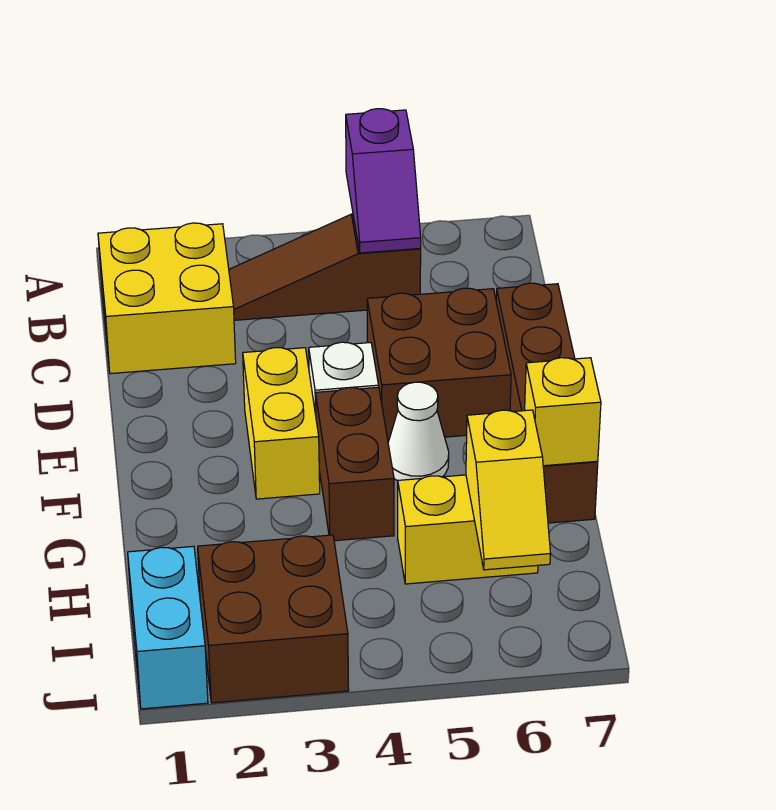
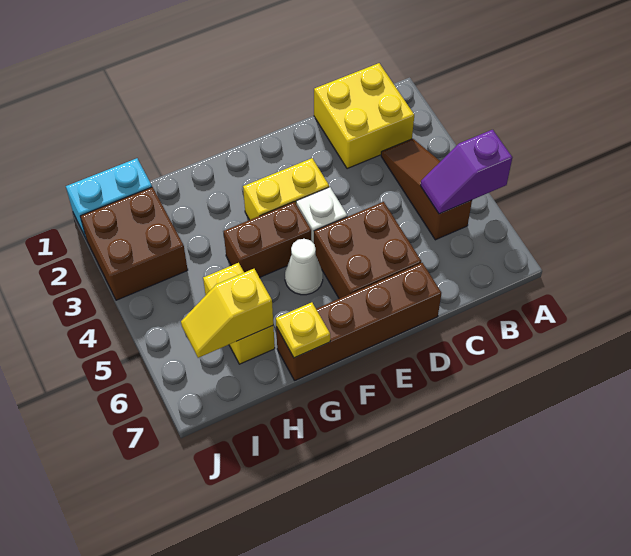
yellow 1x1 brick [525,358,601,466] -> yellow 1x1 plate [276,302,330,358]

